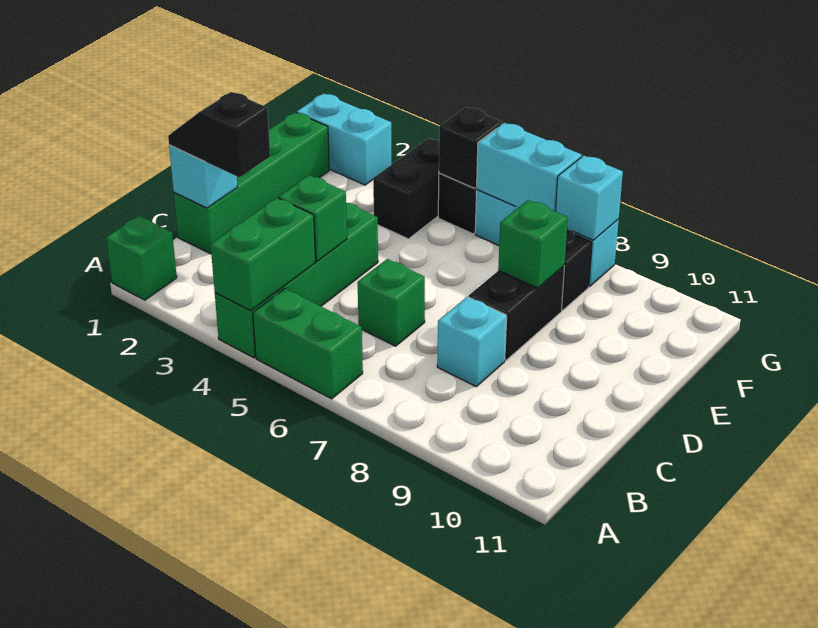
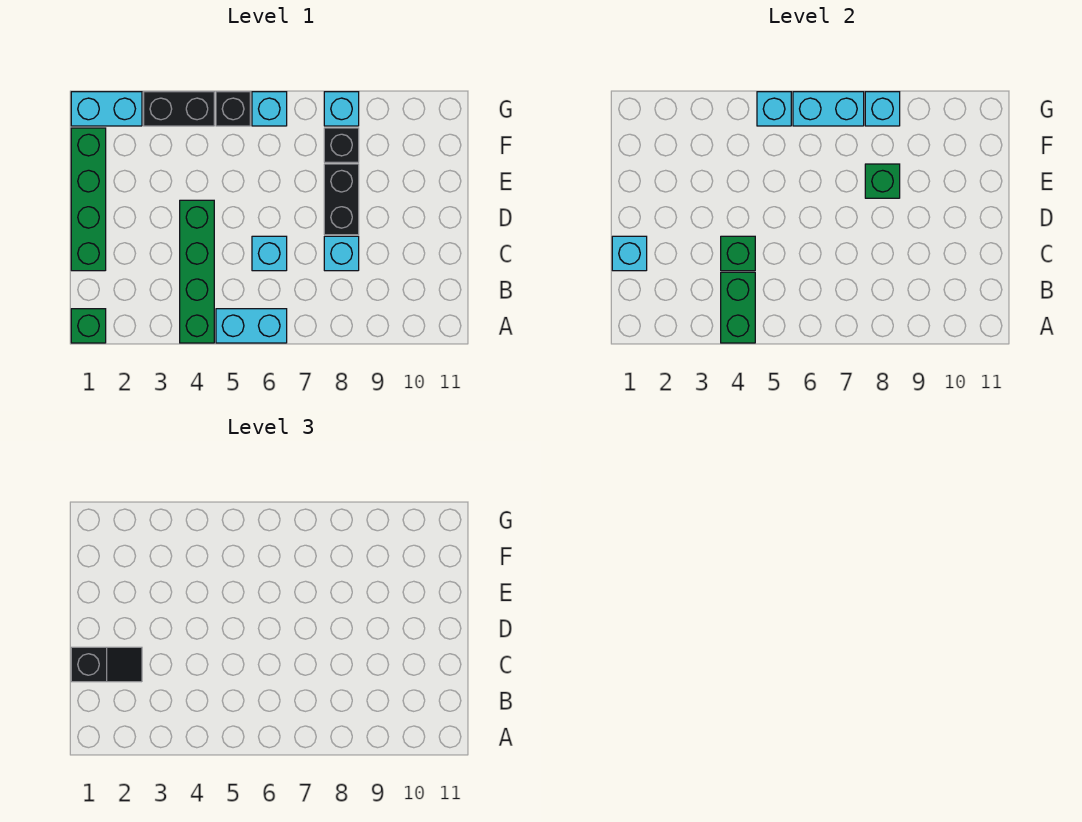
green 1x2 brick [253,289,363,399] -> cyan 1x2 brick [216,309,287,343]
black 1x2 slope [168,92,270,177] -> black 1x2 slope turned to [71,647,142,682]
green 1x1 brick [358,259,425,346] -> cyan 1x1 brick [252,236,287,271]
black 1x2 brick [373,138,439,239] -> black 1x2 brick turned to [144,92,214,126]
black 1x1 brick [439,107,503,188] -> cyan 1x1 brick [757,92,791,126]

